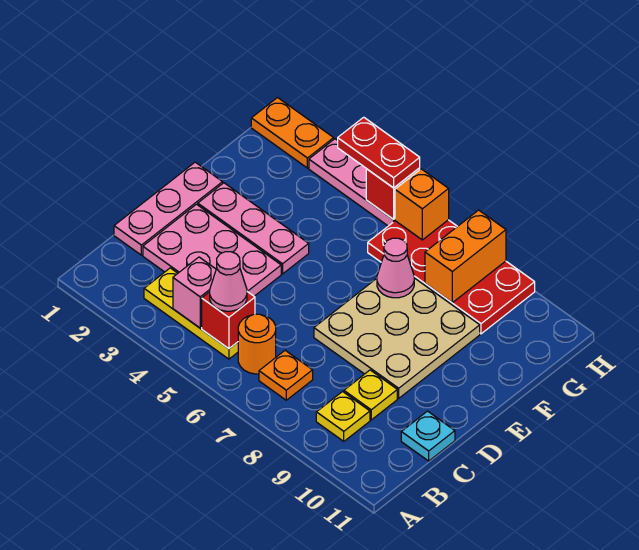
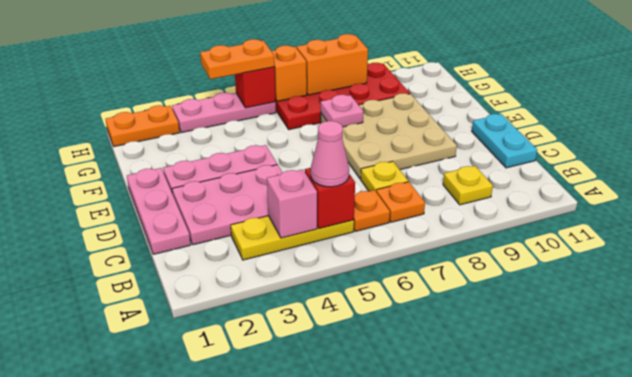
orange 1x1 round brick [238,314,276,374] -> orange 1x1 plate [354,190,390,231]
yellow 1x1 plate [344,370,397,420] -> yellow 1x1 plate moved to [361,161,408,191]
cyan 1x1 plate [401,411,455,461] -> cyan 1x2 plate [472,114,537,168]
pink 1x1 cone [377,238,414,298] -> pink 1x1 plate [321,95,364,127]
orange 1x2 brick [425,210,506,303] -> orange 1x2 brick turned to [297,34,368,95]
red 1x2 plate [338,117,420,188] -> orange 1x2 plate [200,39,274,79]

